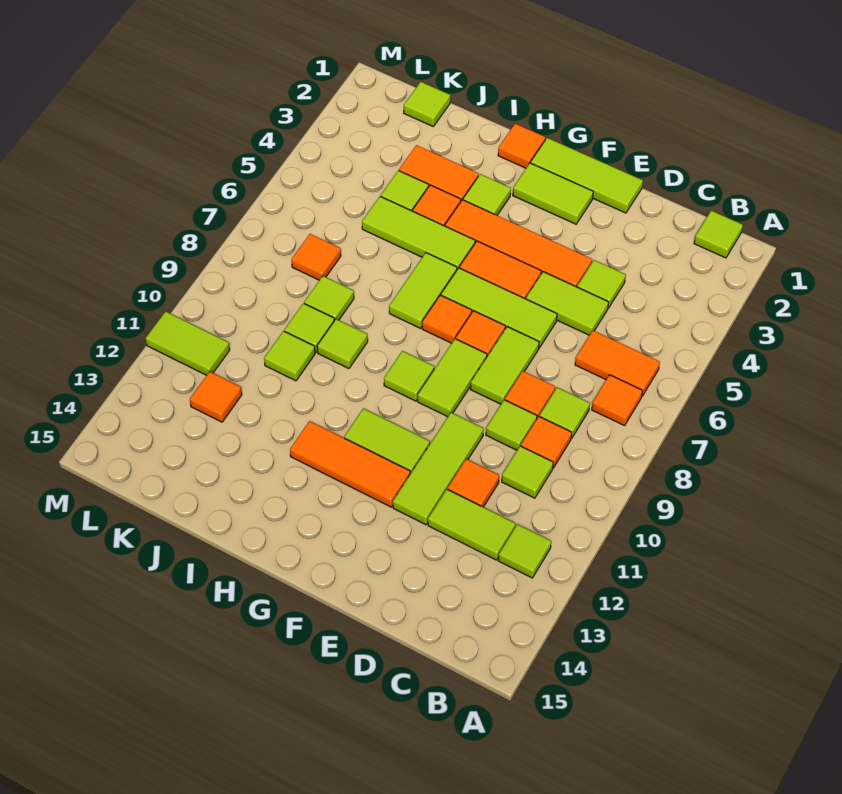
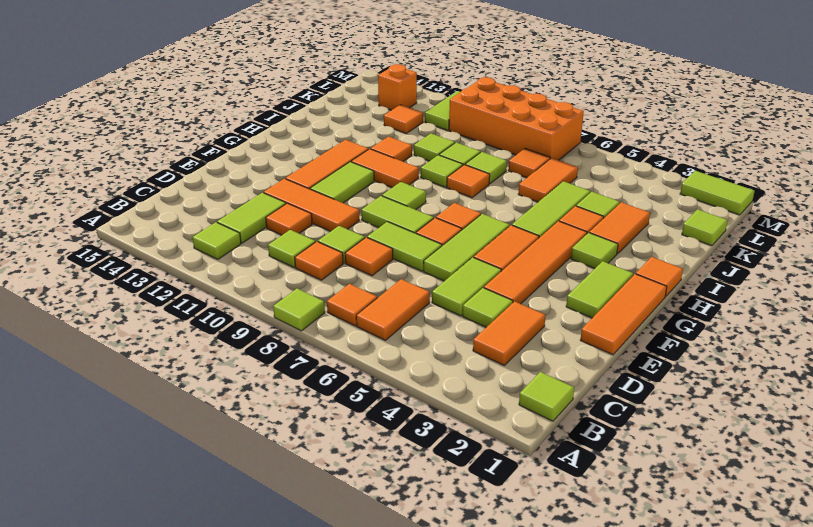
none -> orange 1x2 tile [473,301,546,365]
lime 1x1 tile [539,387,590,438] -> lime 1x1 tile moved to [273,289,325,331]
lime 1x3 tile [531,138,643,213] -> orange 1x3 tile [581,274,667,355]
lime 1x3 tile [393,413,484,525] -> orange 1x3 tile [264,179,360,231]
lime 1x2 tile [389,253,457,328] -> lime 1x2 tile moved to [680,171,755,215]
none -> orange 1x2 tile [351,149,419,188]
none -> orange 1x1 tile [447,165,490,198]
none -> orange 1x1 tile [371,136,412,161]
none -> orange 1x2 tile [518,158,578,202]
none -> orange 2x4 brick [449,77,584,160]
none -> orange 1x1 brick [378,64,417,110]

